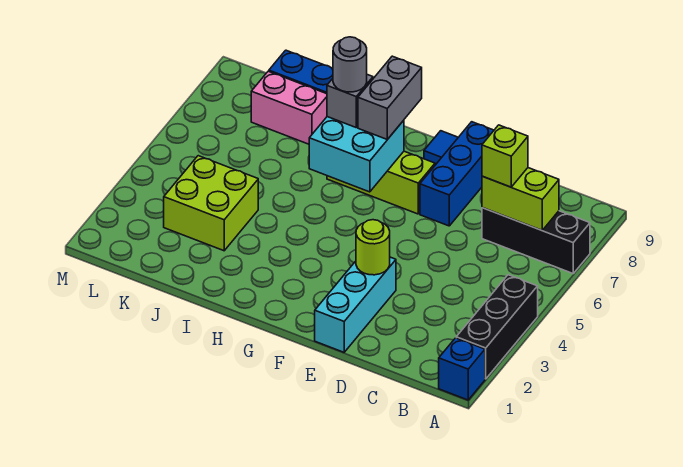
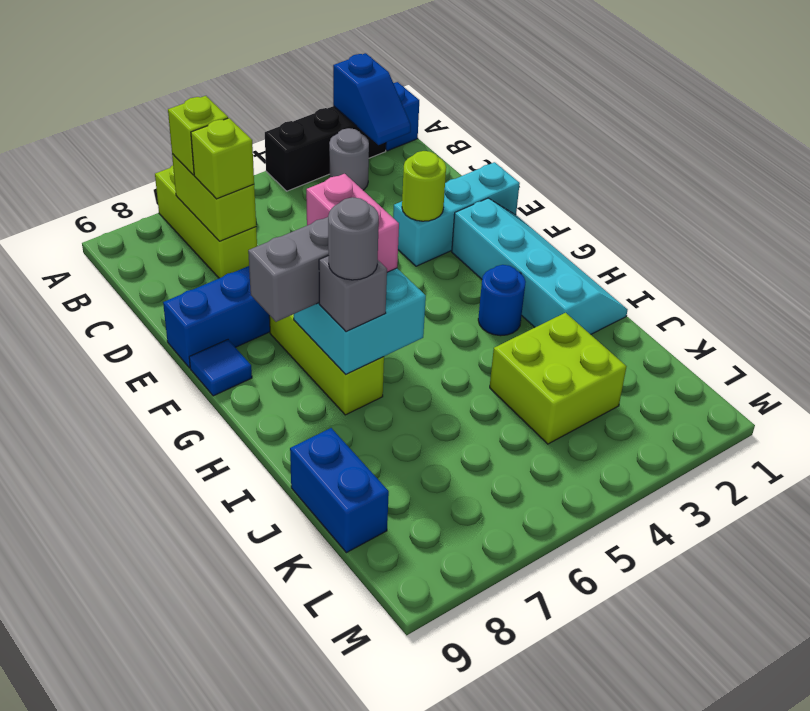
none -> blue 1x2 slope [333,53,411,145]
black 1x3 brick [482,208,590,273] -> lime 1x3 brick [155,165,257,278]
none -> grey 1x1 round brick [329,128,369,190]
none -> lime 1x1 brick [168,96,228,175]
none -> cyan 2x4 slope [452,198,628,334]
none -> blue 1x1 round brick [478,265,526,336]
pink 1x2 brick [251,71,327,144] -> pink 1x2 brick moved to [306,174,399,272]

